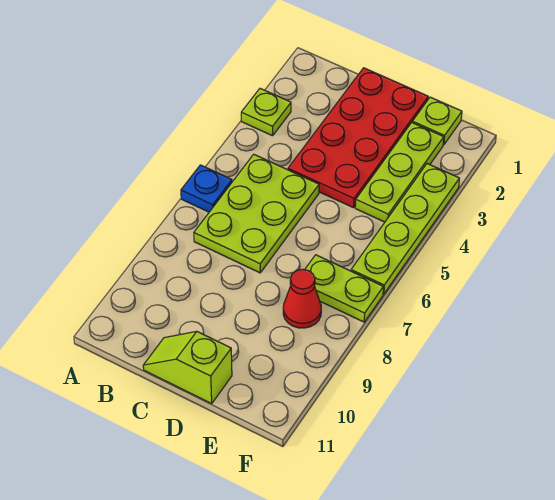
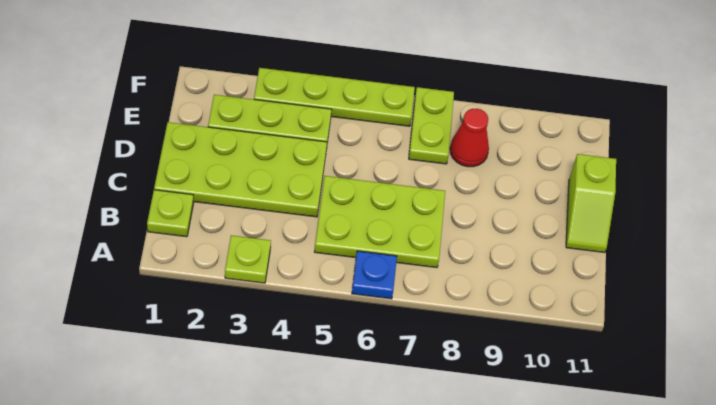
red 2x4 plate [288,68,428,208] -> lime 2x4 plate [154,122,327,217]
lime 1x1 plate [412,97,462,145] -> lime 1x1 plate moved to [147,190,193,237]

